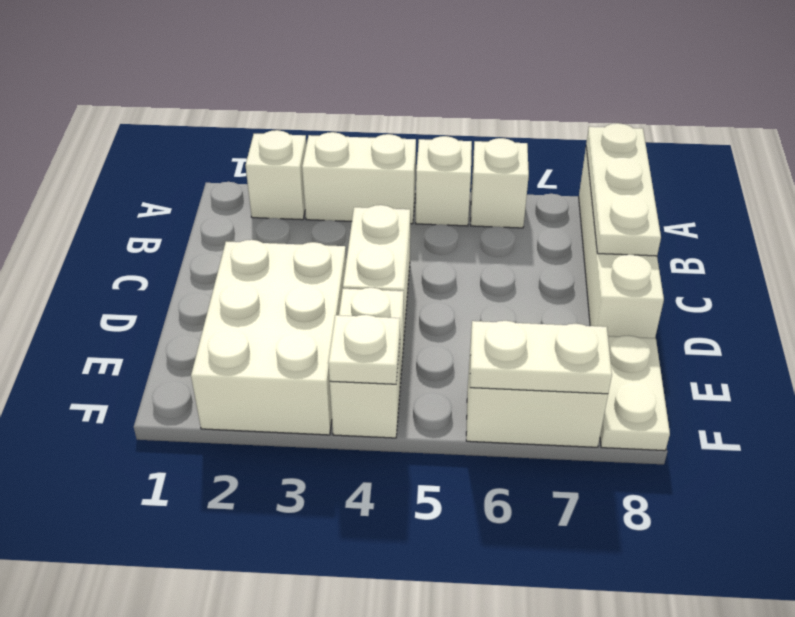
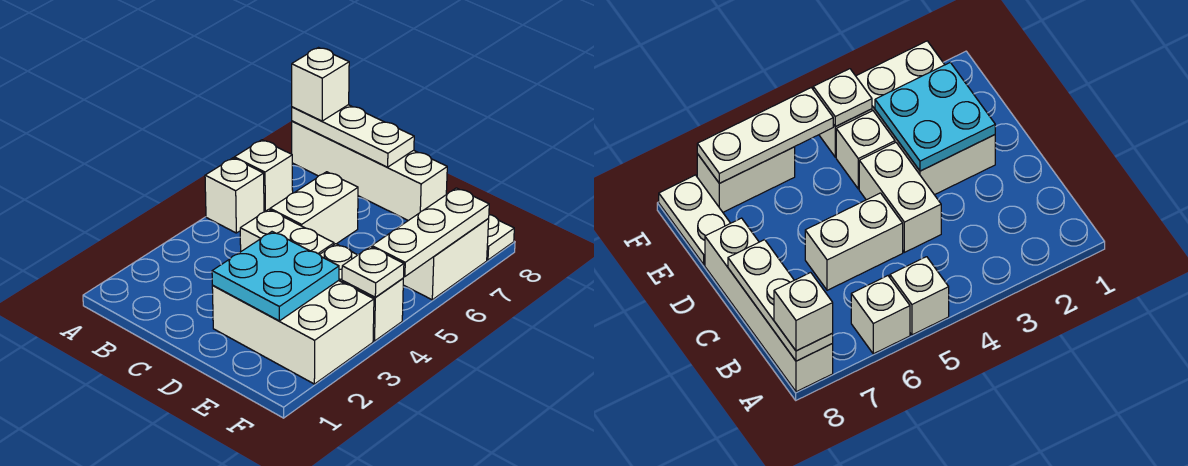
white 1x1 brick [245,130,306,220] -> white 1x1 brick moved to [292,48,349,121]
white 1x2 brick [302,132,416,224] -> white 1x2 brick moved to [270,172,358,244]
none -> cyan 2x2 plate [212,232,339,321]
white 1x2 plate [470,321,612,394] -> white 1x3 plate [372,188,489,277]

